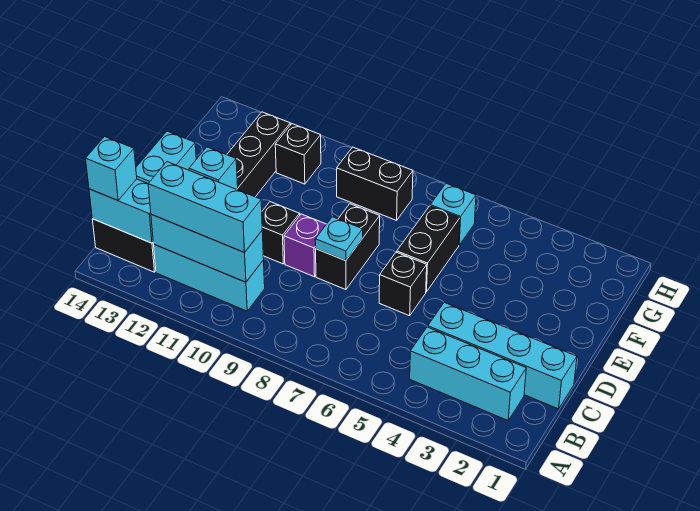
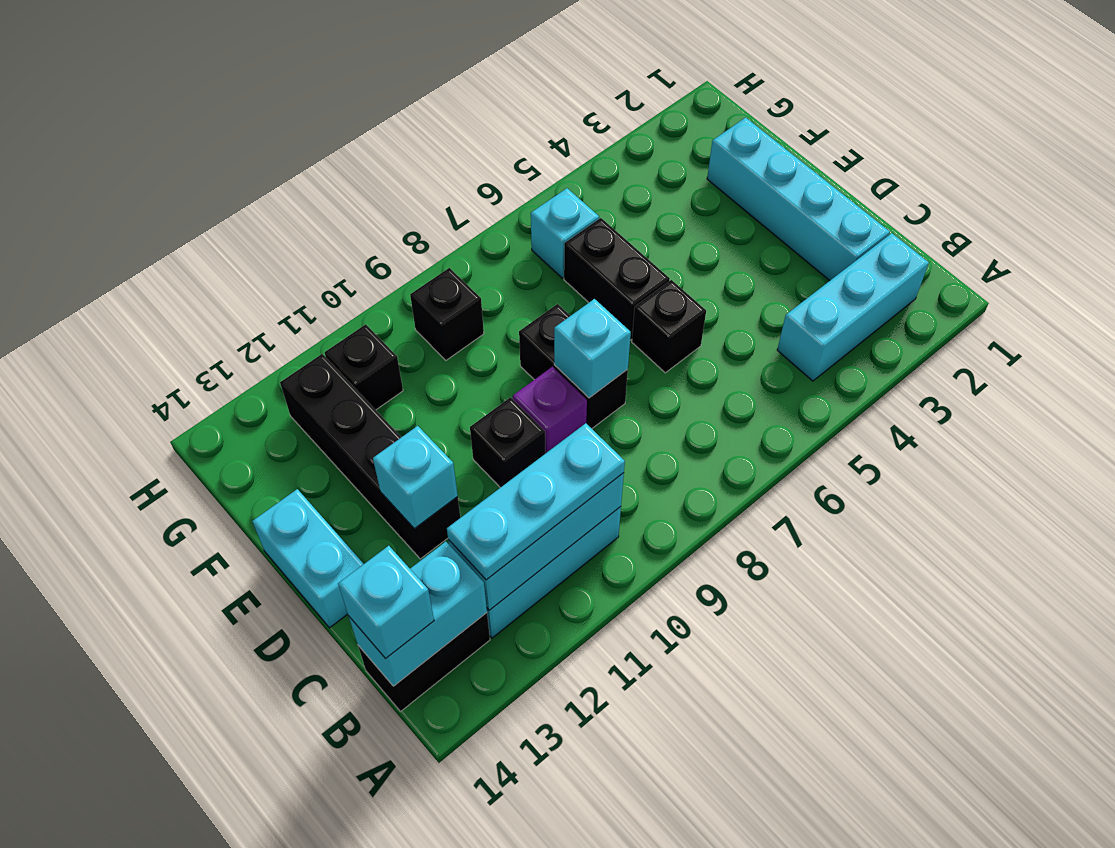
cyan 1x3 brick [148,162,262,252] -> cyan 1x3 plate [447,423,625,580]
cyan 1x4 brick [428,302,577,409] -> cyan 1x4 brick turned to [707,118,890,281]
cyan 1x1 plate [315,217,363,261] -> cyan 1x1 brick [554,299,631,398]
black 1x2 brick [337,147,413,220] -> black 1x1 brick [410,268,484,360]

